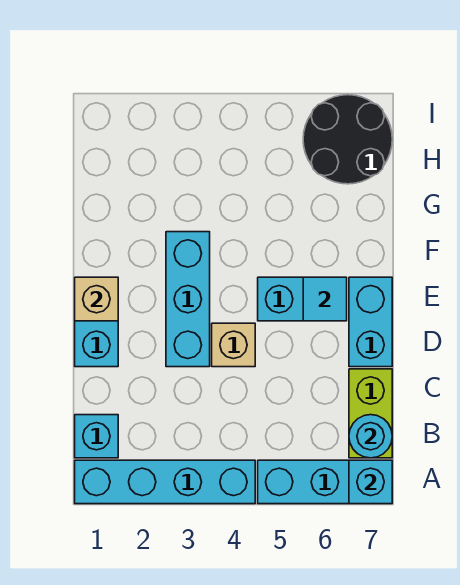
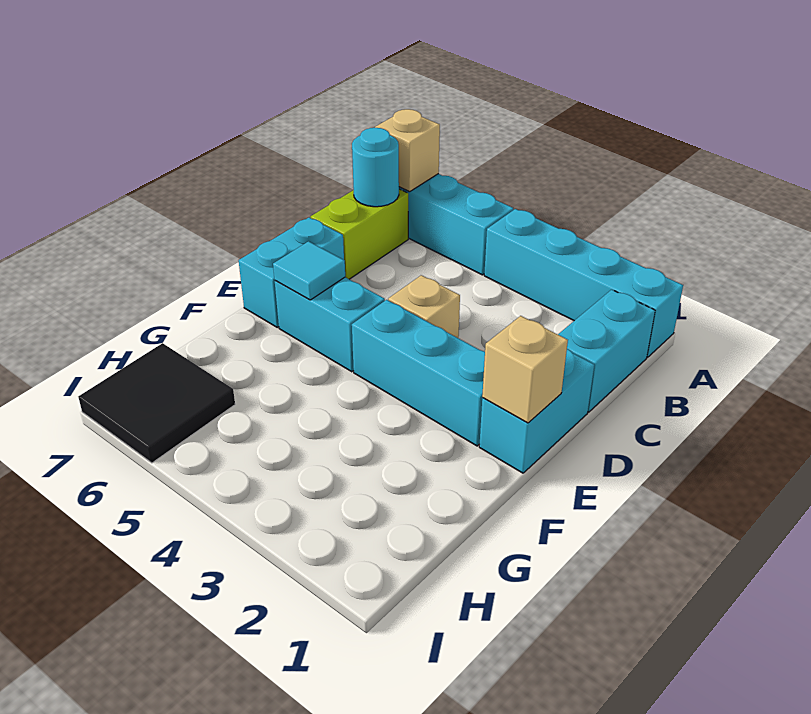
cyan 1x1 brick [349,460,392,504] -> tan 1x1 brick [375,109,440,192]
cyan 1x1 brick [75,415,118,458] -> cyan 1x2 brick [558,290,655,412]
cyan 1x3 brick [166,232,210,367] -> cyan 1x3 brick turned to [352,300,485,446]
black 2x2 round brick [303,95,392,184] -> black 2x2 tile [78,343,235,463]

